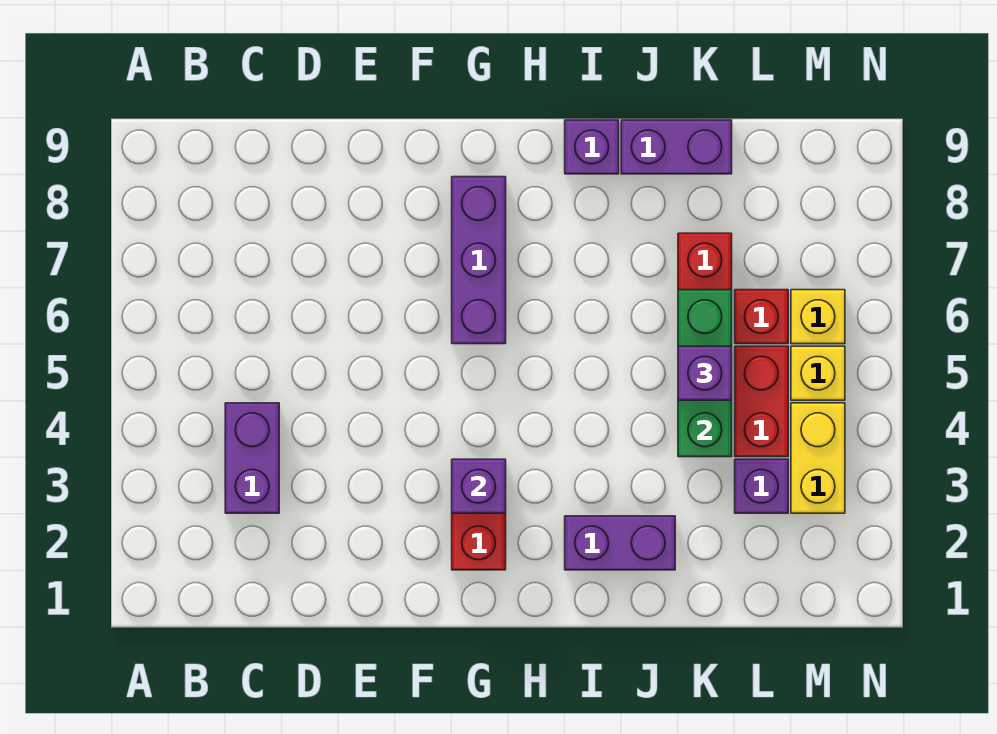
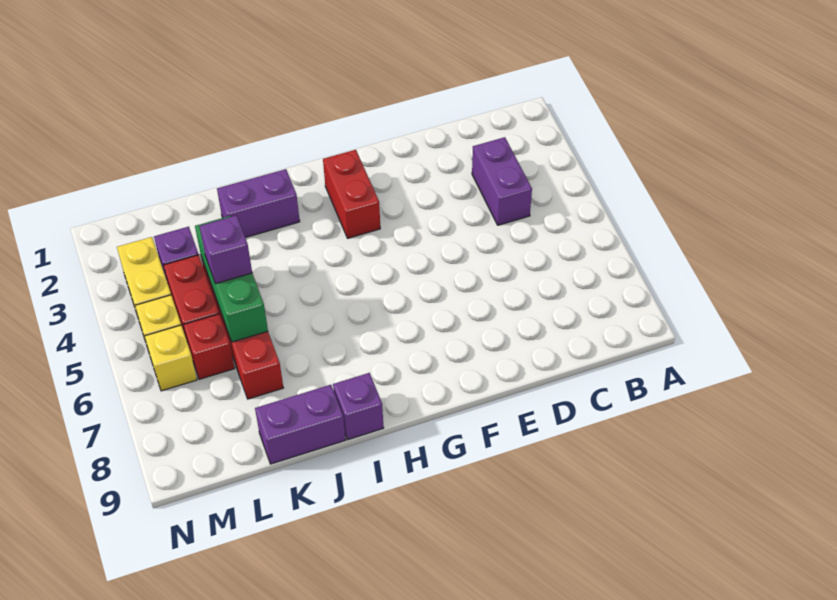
purple 1x1 brick [452,459,506,513] -> none
purple 1x3 brick [452,177,506,344] -> none

